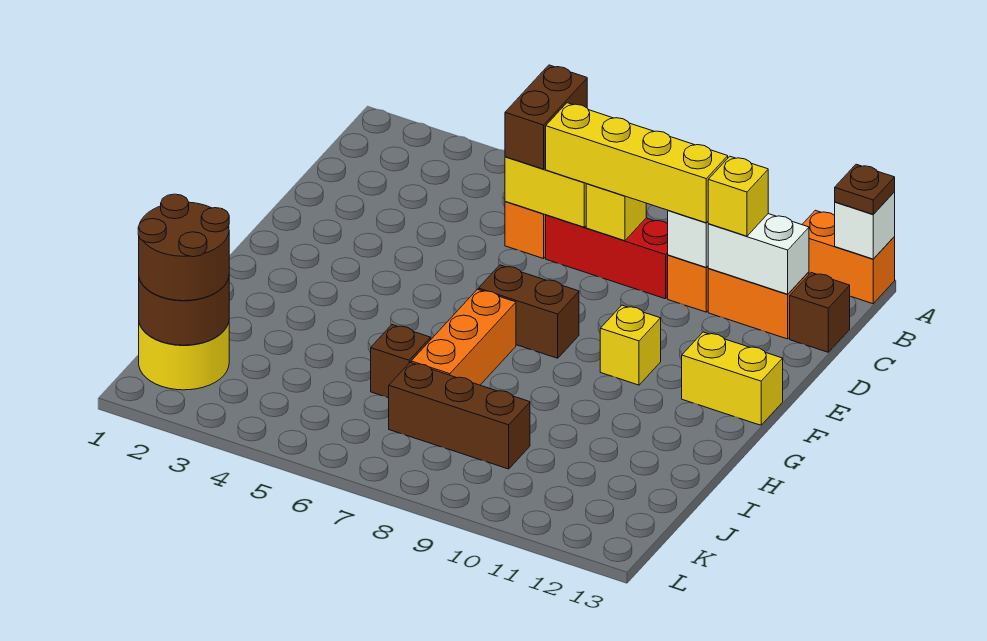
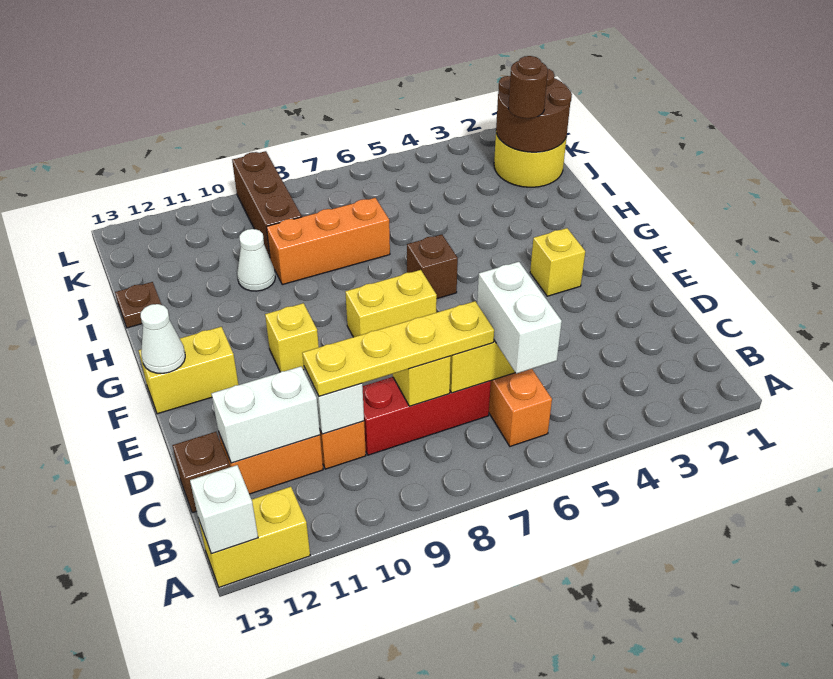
orange 1x2 brick [802,210,895,304] -> yellow 1x2 brick [199,487,310,587]
brown 1x1 plate [835,164,895,214] -> brown 1x1 plate moved to [115,282,162,328]
brown 1x2 brick [505,65,587,169] -> white 1x2 brick [477,262,562,374]
yellow 1x4 brick [546,103,728,223] -> yellow 1x4 plate [302,301,494,396]
yellow 1x1 brick [708,156,768,236] -> yellow 1x1 brick moved to [530,228,585,296]
brown 1x2 brick [478,265,579,358] -> yellow 1x2 brick [345,270,437,337]
none -> white 1x1 cone [141,304,185,373]
orange 1x3 brick [411,289,516,385] -> orange 1x3 brick turned to [267,198,390,285]
brown 1x1 brick [371,325,431,398] -> brown 1x1 brick moved to [407,235,458,299]
none -> white 1x1 cone [237,229,275,291]
brown 2x2 round brick [138,194,229,301] -> brown 1x1 round brick [508,56,548,119]
brown 1x3 brick [389,362,530,469] -> brown 1x3 brick turned to [232,151,302,257]

